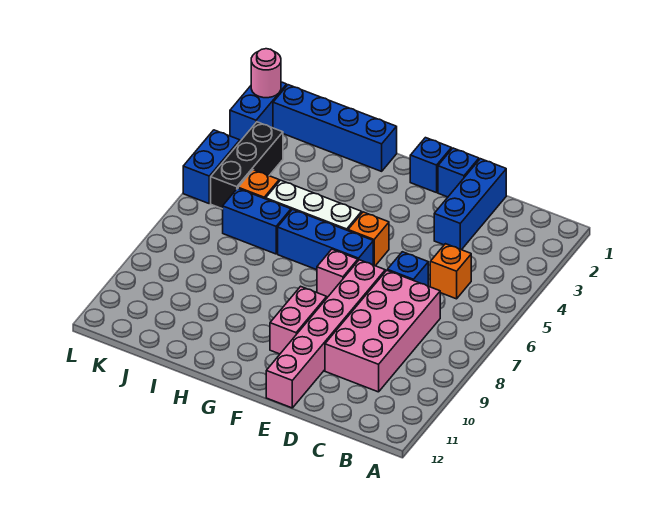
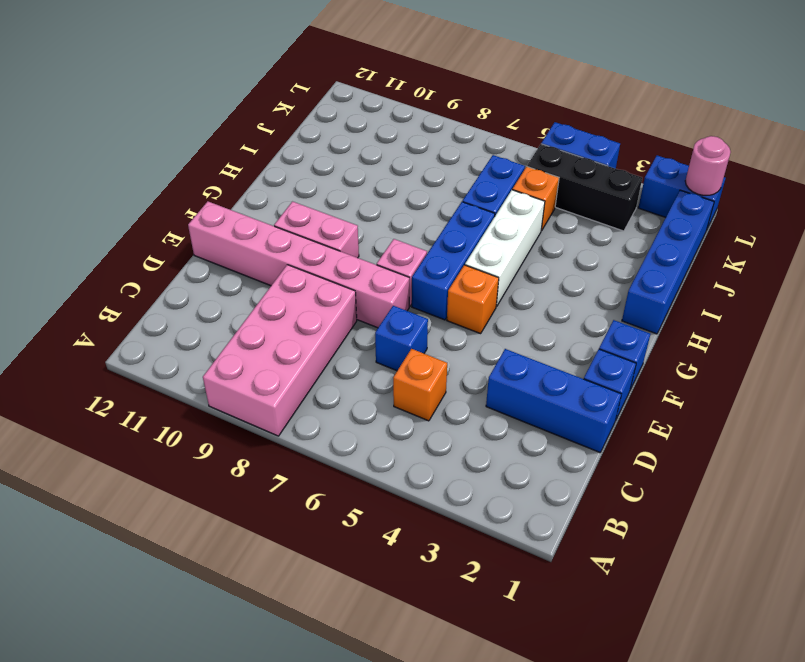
pink 2x4 brick [325,271,440,392] -> pink 2x4 brick turned to [203,265,357,436]

